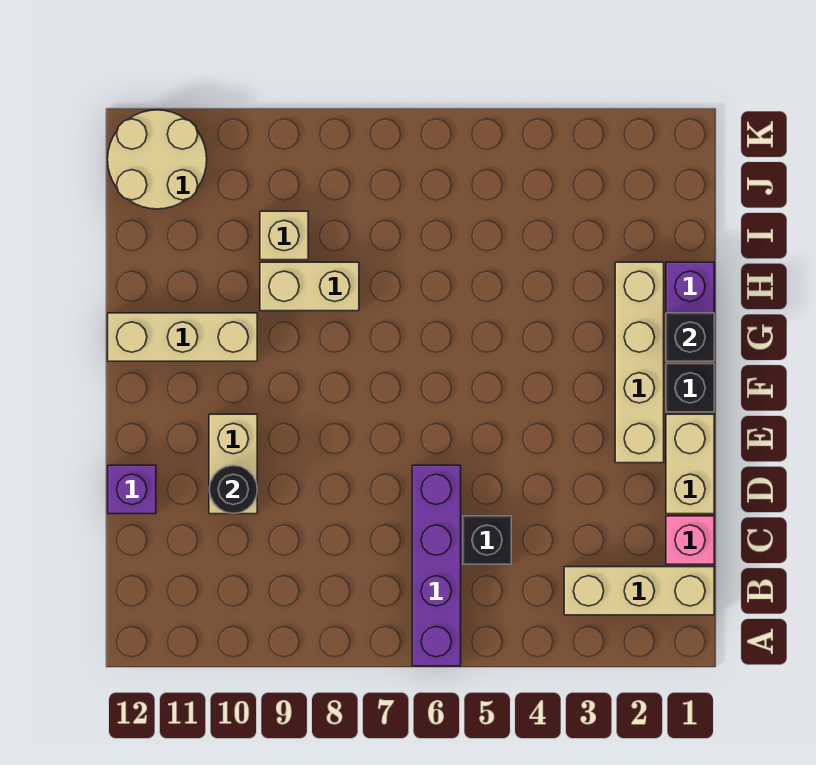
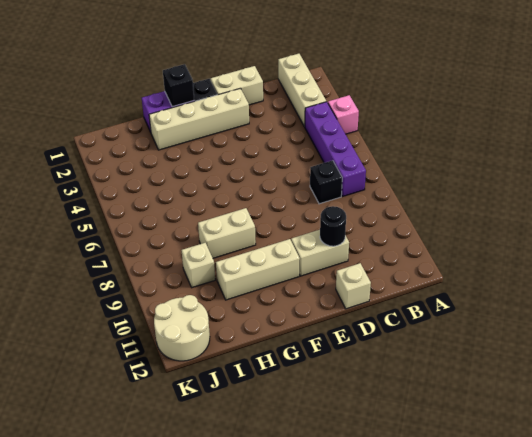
purple 1x4 brick [412,465,461,666] -> purple 1x4 brick turned to [305,102,366,196]
pink 1x1 brick [666,516,714,564] -> pink 1x1 brick moved to [328,95,359,134]
black 1x1 brick [463,516,511,564] -> black 1x1 brick moved to [310,160,342,204]
purple 1x1 brick [108,465,156,514] -> tan 1x1 brick [336,263,371,309]
tan 1x3 brick [108,313,257,361] -> tan 1x3 brick turned to [216,239,300,300]
tan 1x2 brick [260,262,359,311] -> tan 1x2 brick turned to [198,208,256,258]

